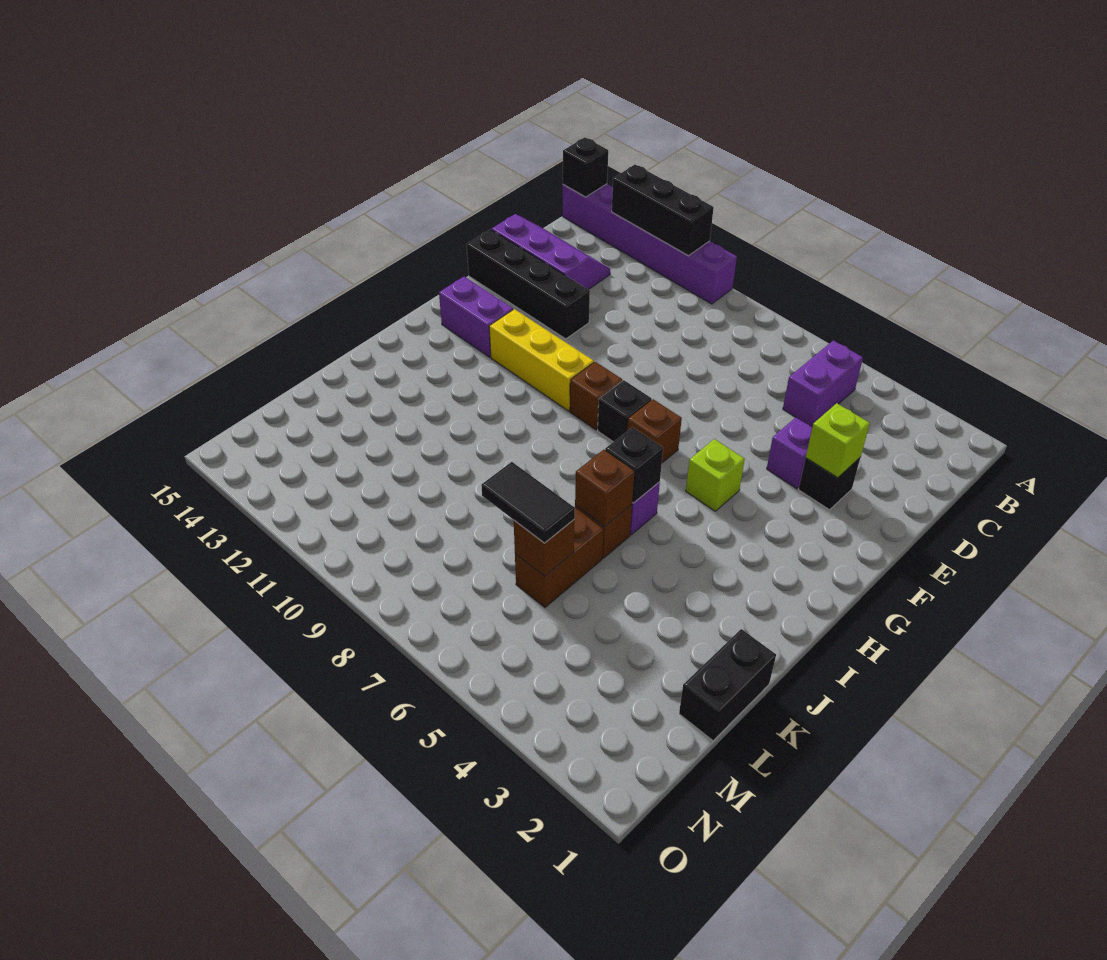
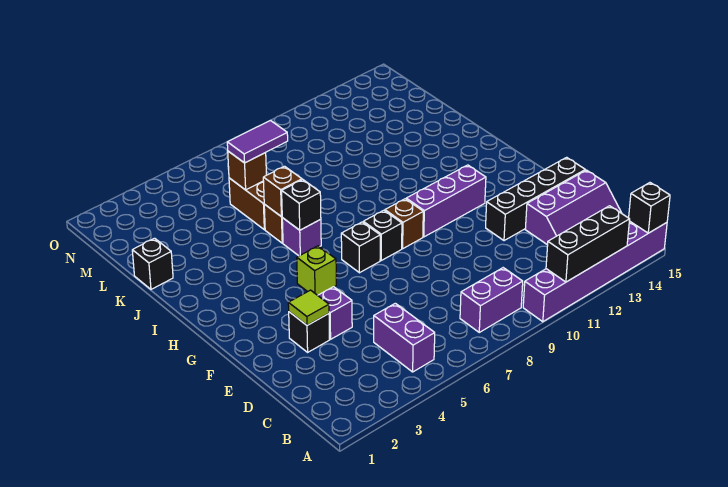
lime 1x1 brick [806,403,870,478] -> lime 1x1 tile [288,290,329,325]
brown 1x1 brick [627,399,682,463] -> black 1x1 brick [341,222,380,273]
yellow 1x3 brick [489,309,594,411] -> purple 1x3 brick [406,165,486,237]
purple 1x2 brick [439,277,513,357] -> purple 1x2 brick moved to [460,268,523,332]
black 1x2 brick [679,629,776,741] -> black 1x1 brick [132,238,173,289]
black 1x2 tile [481,462,575,543] -> purple 1x2 tile [227,120,288,163]

